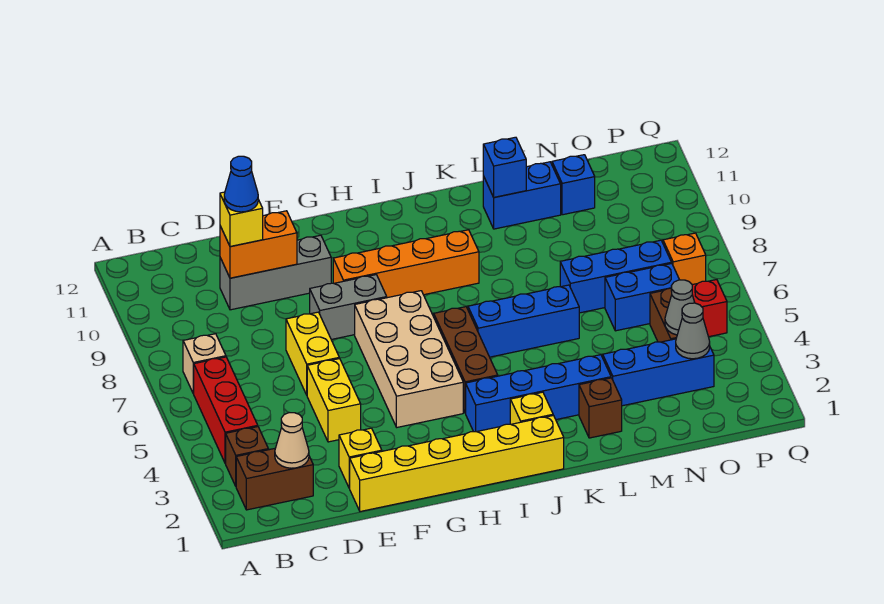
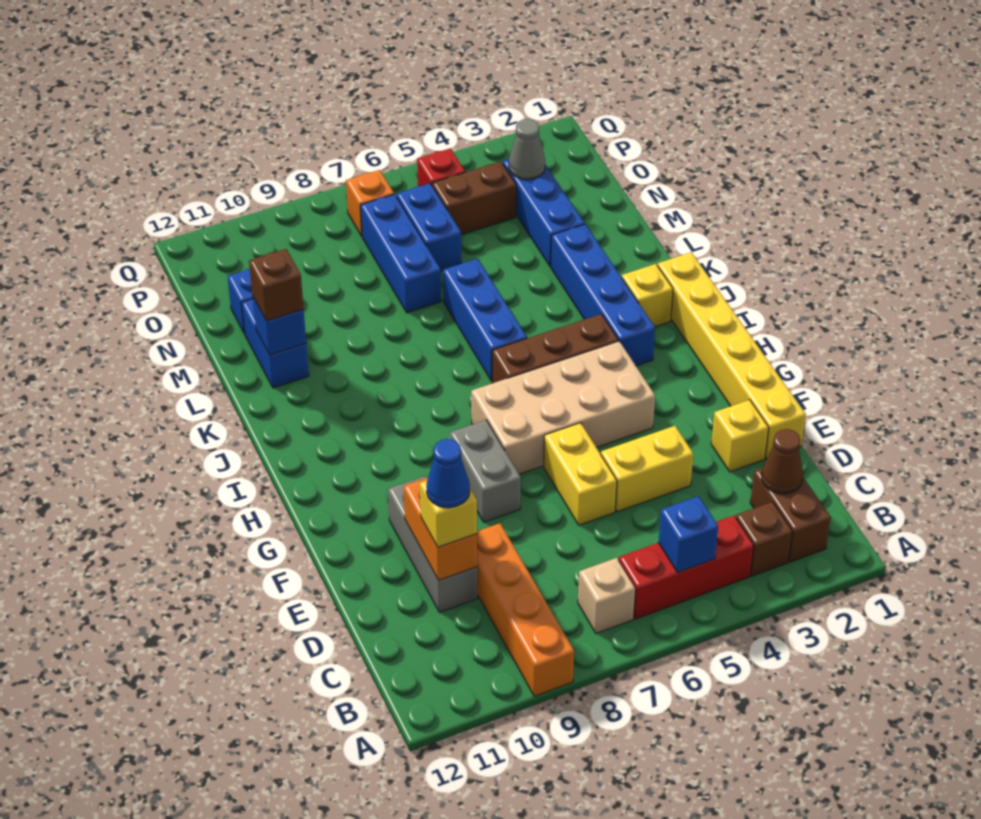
none -> blue 1x1 brick [658,496,718,572]
tan 1x1 cone [275,413,309,468] -> brown 1x1 cone [762,429,803,494]
yellow 1x2 brick [286,312,339,395] -> yellow 1x2 brick turned to [544,423,617,525]
orange 1x4 brick [333,230,479,298] -> orange 1x4 brick moved to [477,523,574,696]
brown 1x1 brick [579,378,622,438] -> brown 1x1 brick moved to [249,249,303,321]
grey 1x1 cone [665,280,695,335] -> none

